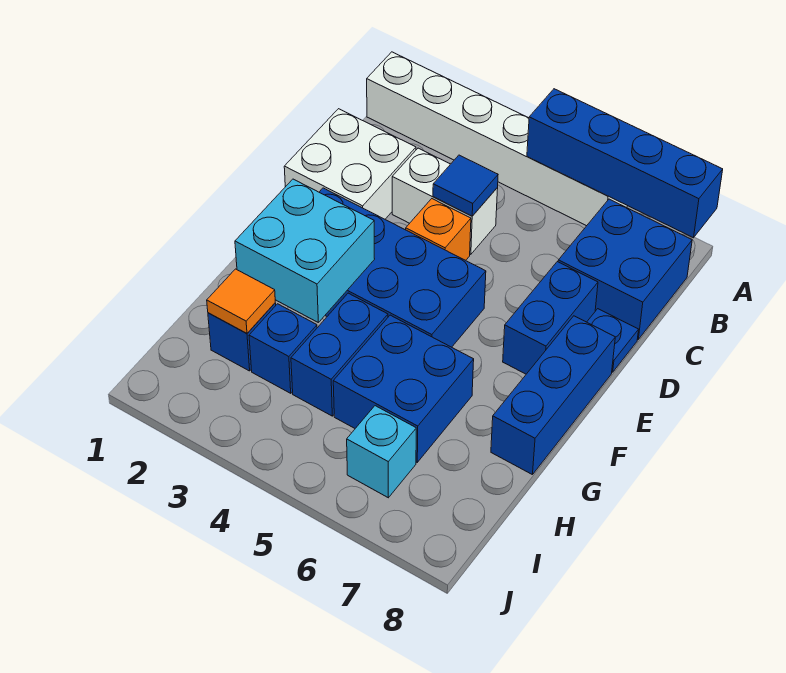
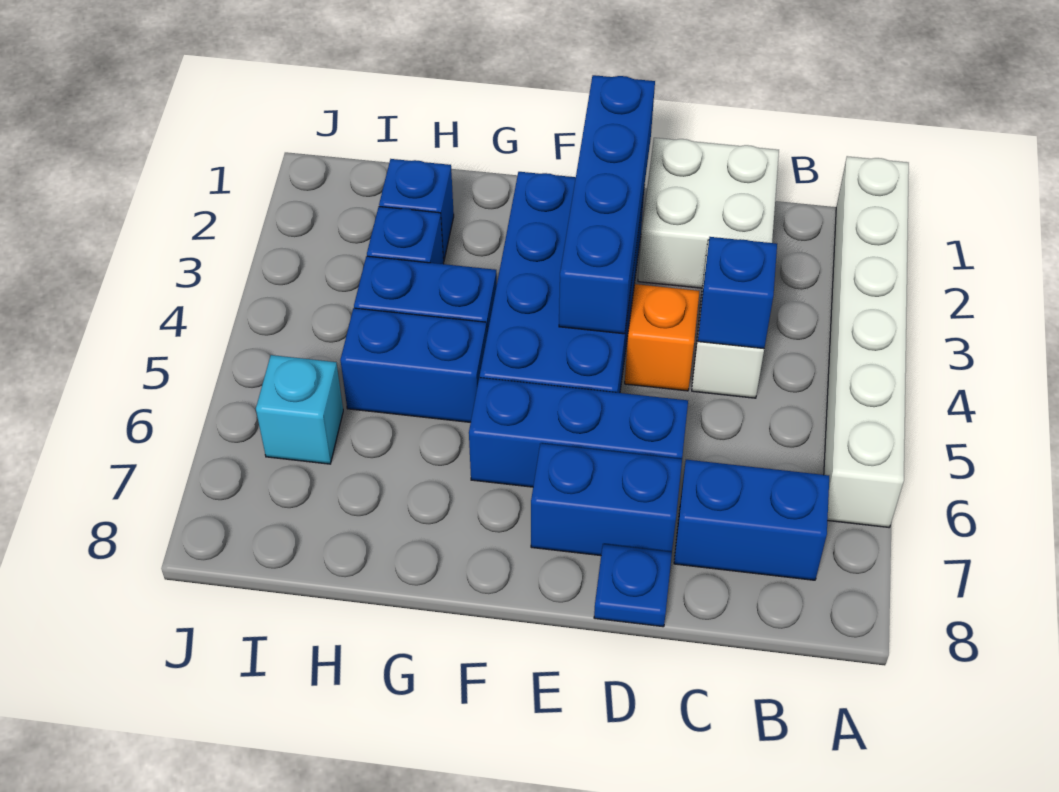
blue 1x4 brick [527,89,723,238] -> blue 1x4 brick moved to [559,75,655,334]
blue 2x2 brick [558,199,692,339] -> blue 1x2 brick [674,460,829,580]
blue 1x1 tile [433,155,498,216] -> blue 1x1 brick [698,237,777,349]
blue 1x3 brick [491,316,615,475] -> blue 1x3 brick moved to [469,378,688,487]
cyan 2x2 brick [235,179,374,322] -> none
blue 2x2 brick [333,315,474,462] -> blue 1x2 brick [340,308,487,422]
orange 1x1 tile [207,269,275,333] -> none

